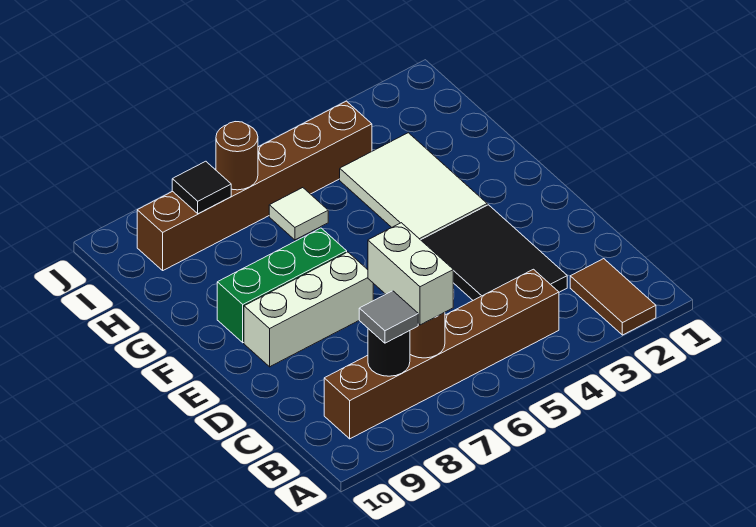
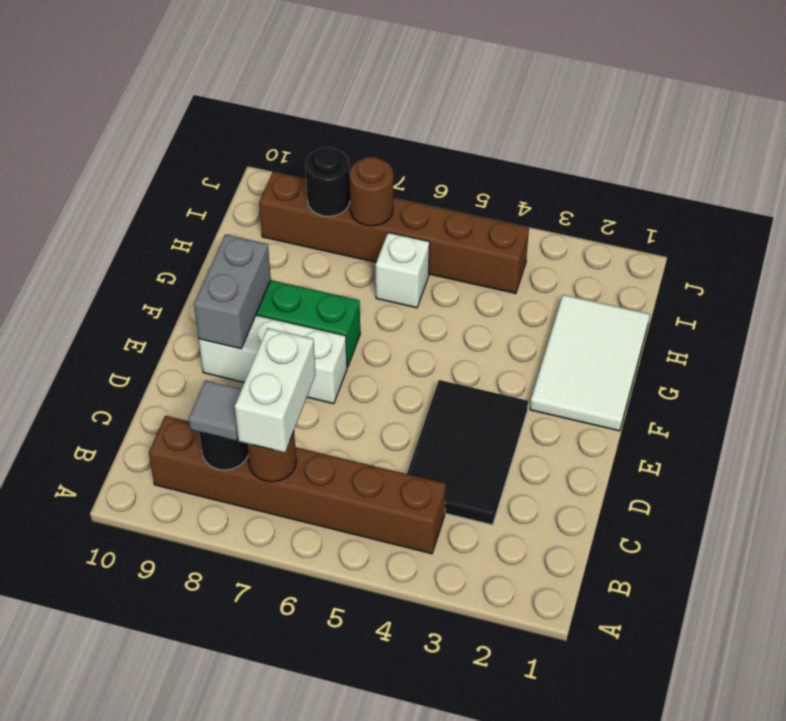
brown 1x2 tile [570,259,656,335] -> none
none -> grey 1x2 brick [194,234,271,349]
white 2x3 tile [340,133,487,240] -> white 2x3 tile moved to [530,295,650,431]
white 1x1 tile [269,188,328,240] -> white 1x1 brick [376,232,430,308]
black 1x1 tile [172,161,231,214] -> black 1x1 round brick [305,147,350,216]

